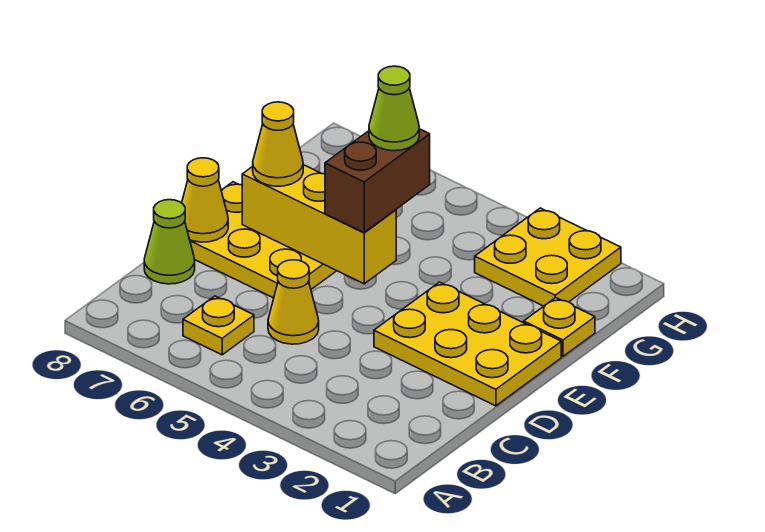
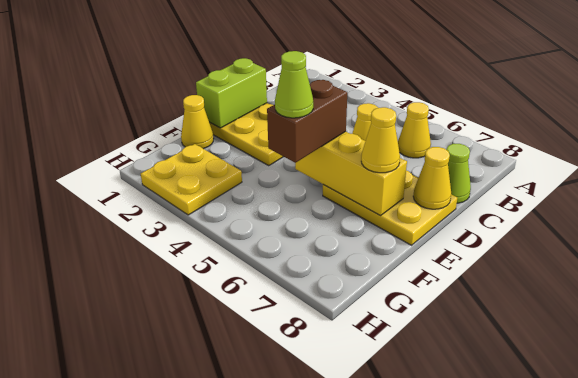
yellow 1x1 plate [183,296,254,355] -> yellow 1x1 cone [398,102,431,158]
none -> lime 1x2 brick [196,58,267,128]
yellow 1x1 plate [524,298,595,356] -> yellow 1x1 cone [181,95,214,149]

